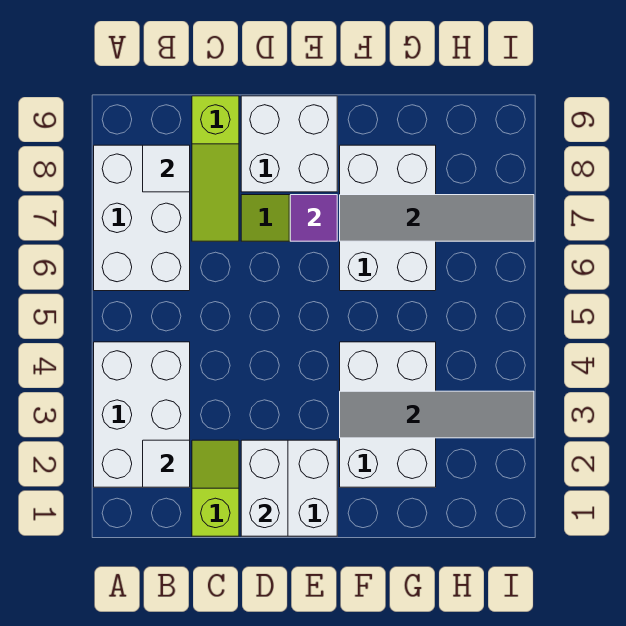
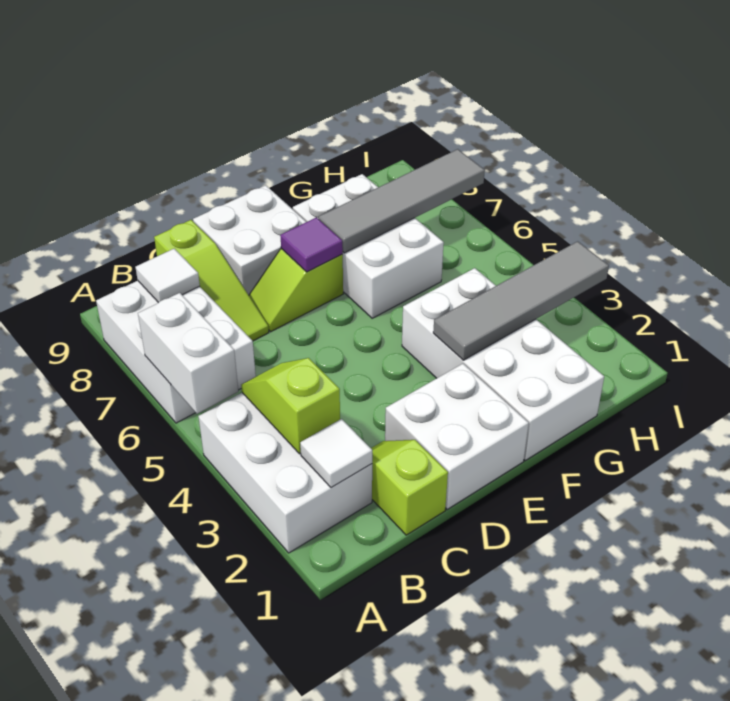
none -> lime 1x2 slope [241,358,340,454]
white 1x2 brick [241,440,288,536] -> white 1x2 brick moved to [138,293,238,414]
white 2x3 brick [340,342,436,487] -> white 2x4 brick [402,268,604,460]

